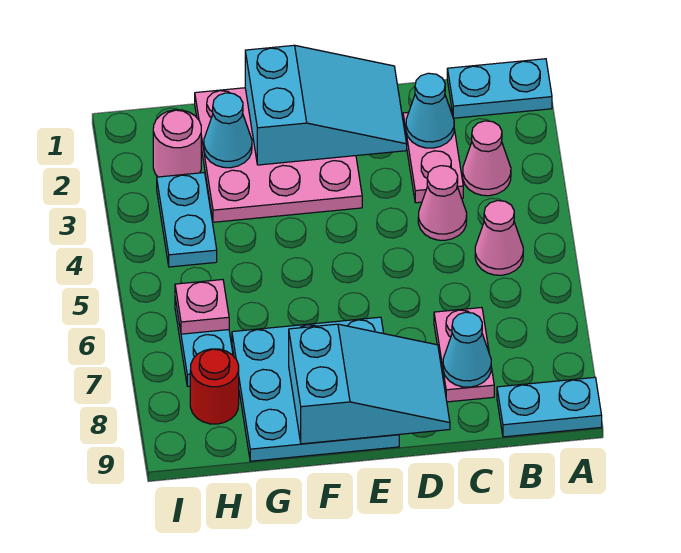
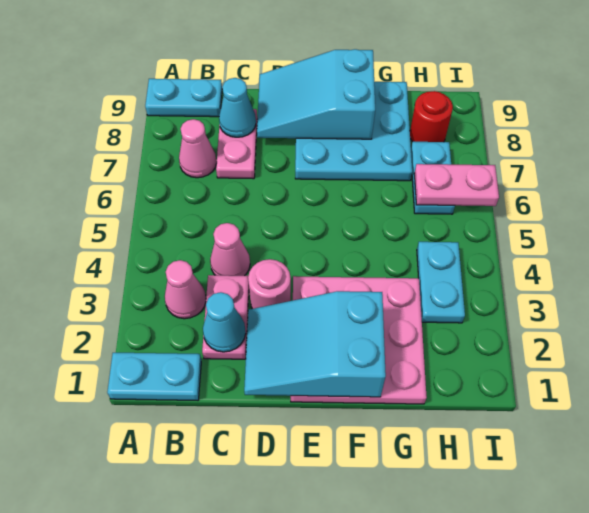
pink 1x1 cone [475,201,523,275] -> pink 1x1 cone moved to [179,119,217,178]
cyan 1x1 cone [204,93,252,168] -> none
pink 1x1 round brick [153,110,201,177] -> pink 1x1 round brick moved to [248,259,291,309]
pink 1x1 plate [175,280,229,334] -> pink 1x2 plate [414,164,499,206]

